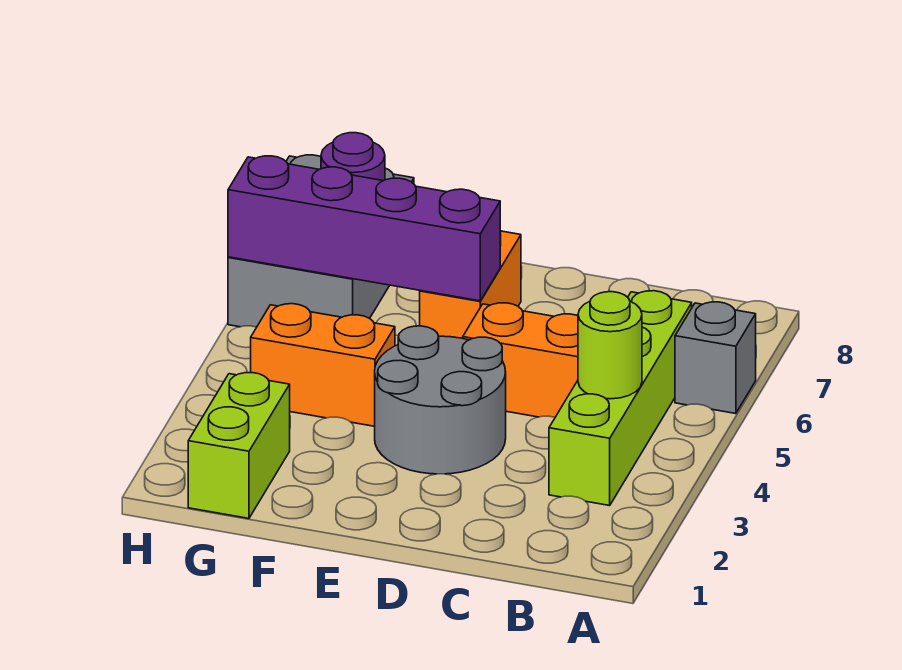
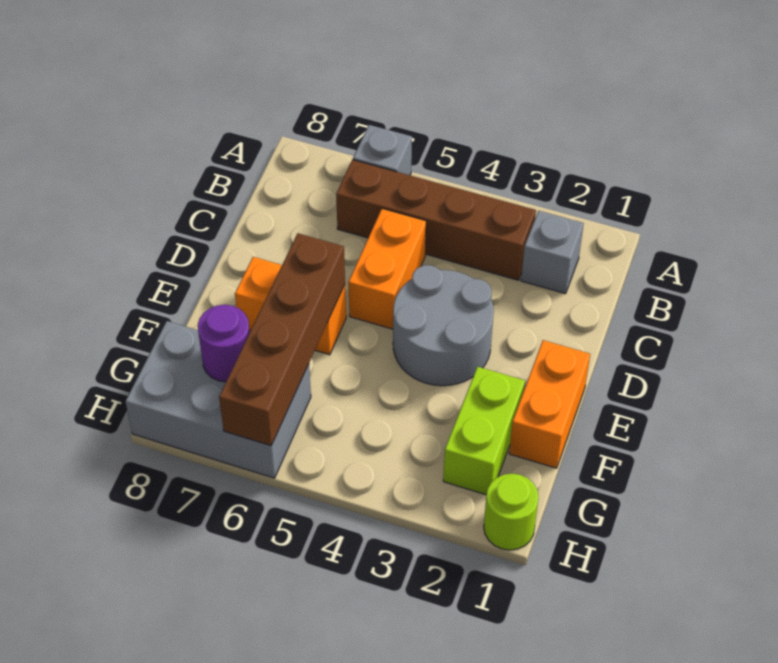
none -> grey 1x1 brick [521,211,584,294]
lime 1x4 brick [549,291,692,506] -> brown 1x4 brick [336,160,536,280]
lime 1x1 round brick [578,292,642,399] -> lime 1x1 round brick moved to [484,474,539,550]
purple 1x4 brick [228,156,500,301] -> brown 1x4 brick [219,233,345,446]
orange 1x2 brick [251,304,395,426] -> orange 1x2 brick moved to [509,340,590,468]
lime 1x2 brick [188,373,290,518] -> lime 1x2 brick turned to [443,367,525,495]

